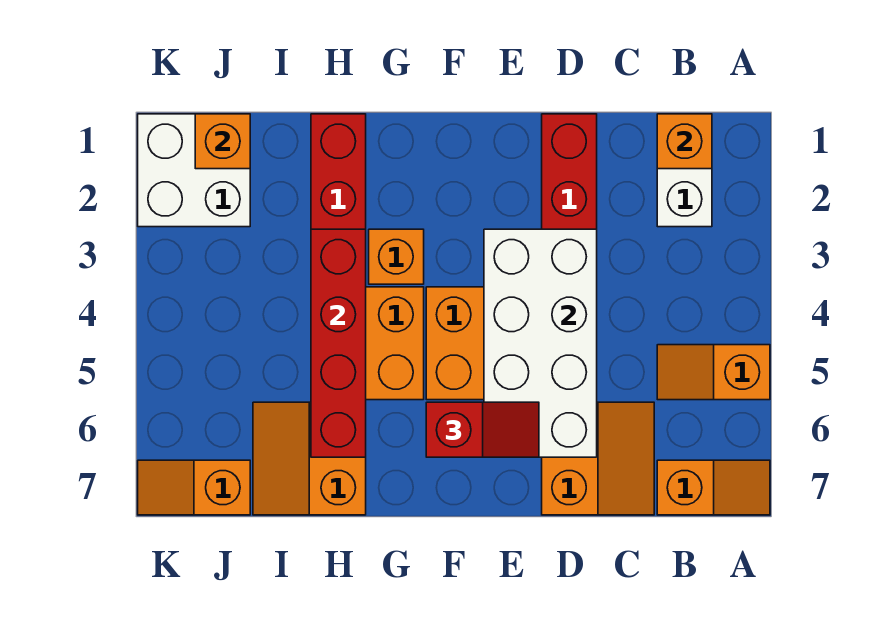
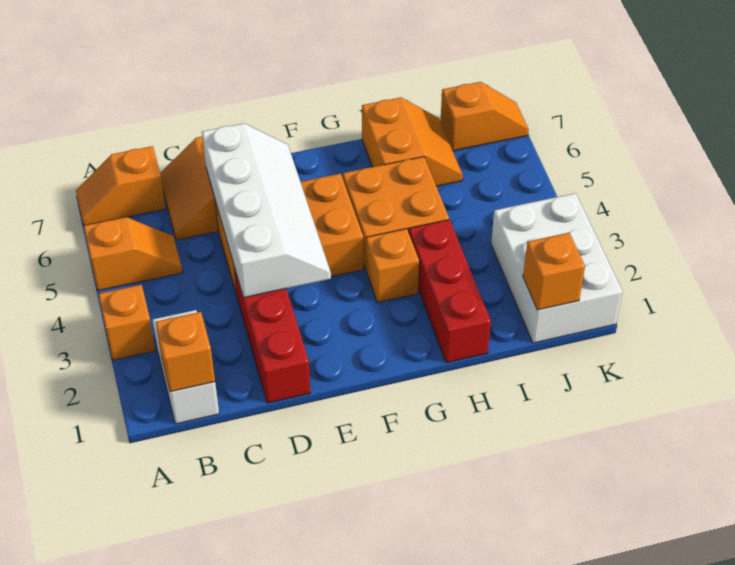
none -> orange 1x1 brick [98,285,155,360]
white 2x4 brick [484,229,597,457] -> white 2x4 slope [202,123,331,298]
red 1x2 slope [426,402,539,457] -> none
red 1x4 brick [311,229,366,457] -> none
white 2x2 brick [138,114,250,227] -> white 2x3 brick [491,193,623,343]

